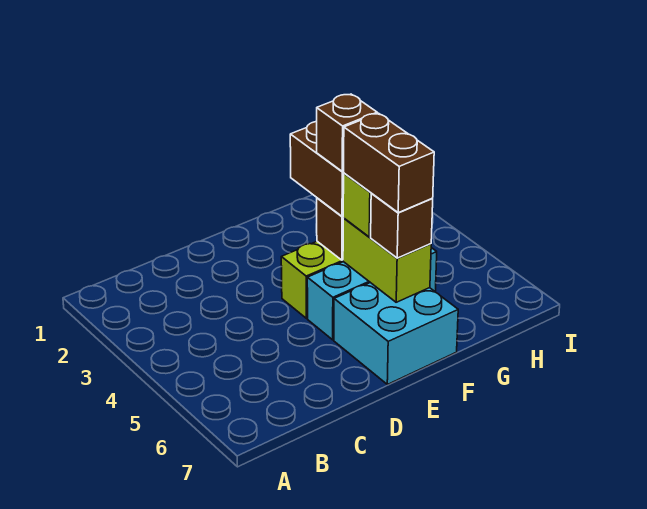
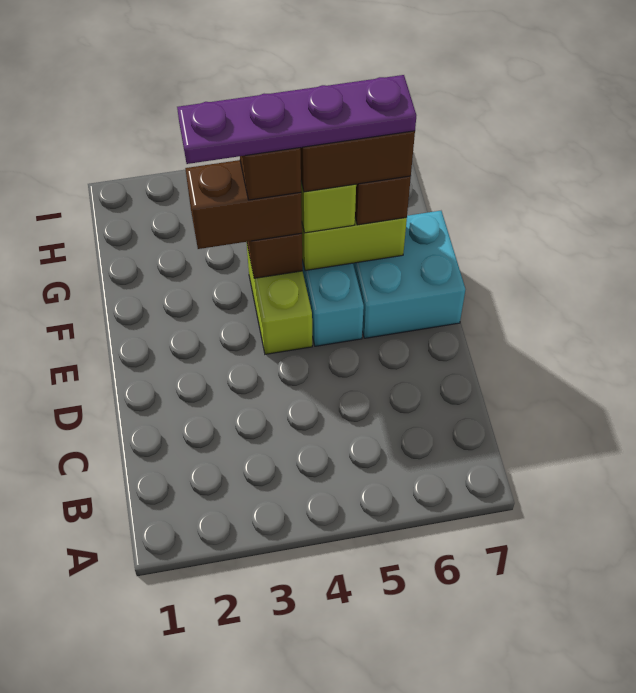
none -> purple 1x4 plate [177,75,416,164]

